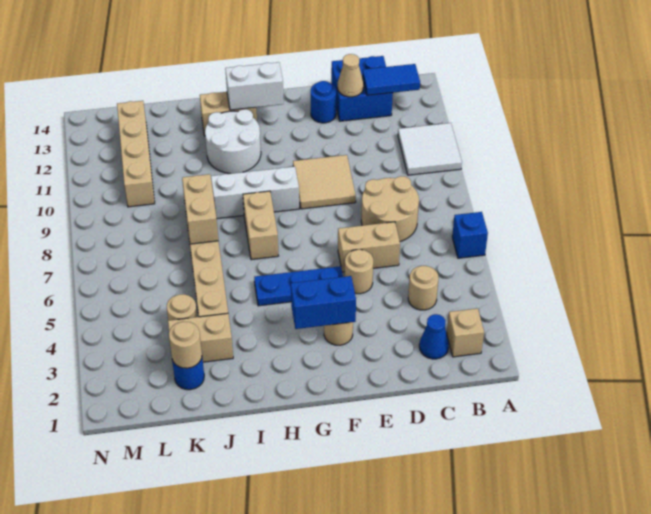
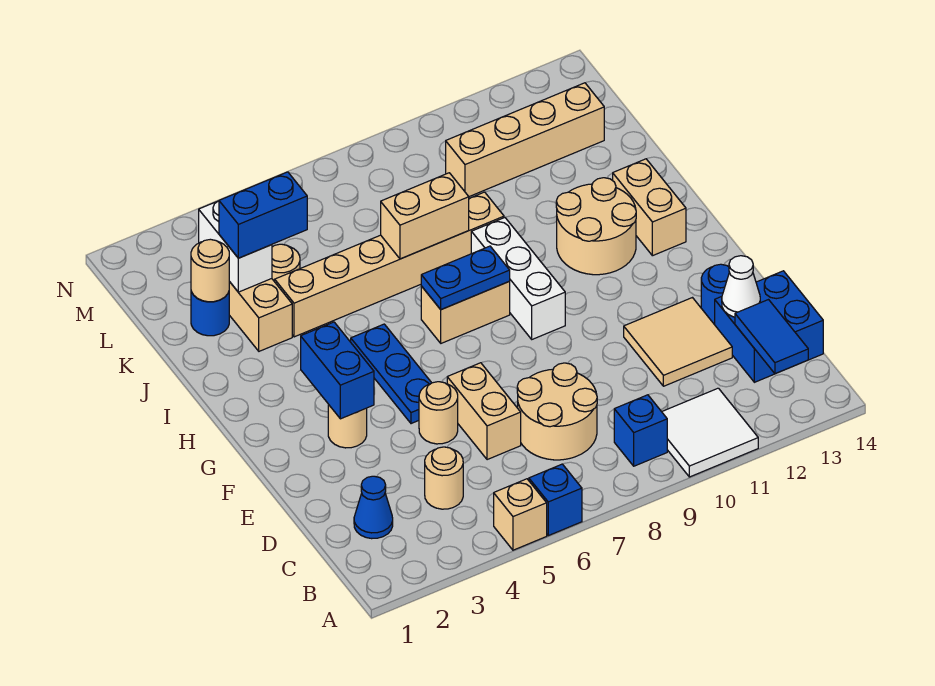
tan 1x1 brick [447,308,484,357] -> tan 1x1 brick moved to [494,479,547,550]
none -> blue 1x1 brick [614,395,667,466]
tan 1x1 cone [338,54,364,97] -> white 1x1 cone [722,256,760,317]
tan 2x2 tile [293,155,356,209] -> tan 2x2 tile moved to [624,298,732,386]
white 1x2 brick [225,62,284,110] -> white 1x2 brick moved to [199,201,272,292]
none -> blue 1x2 plate [421,246,510,310]
white 2x2 round brick [205,109,261,174] -> tan 2x2 round brick [556,178,636,275]
none -> blue 1x2 brick [219,172,307,258]

